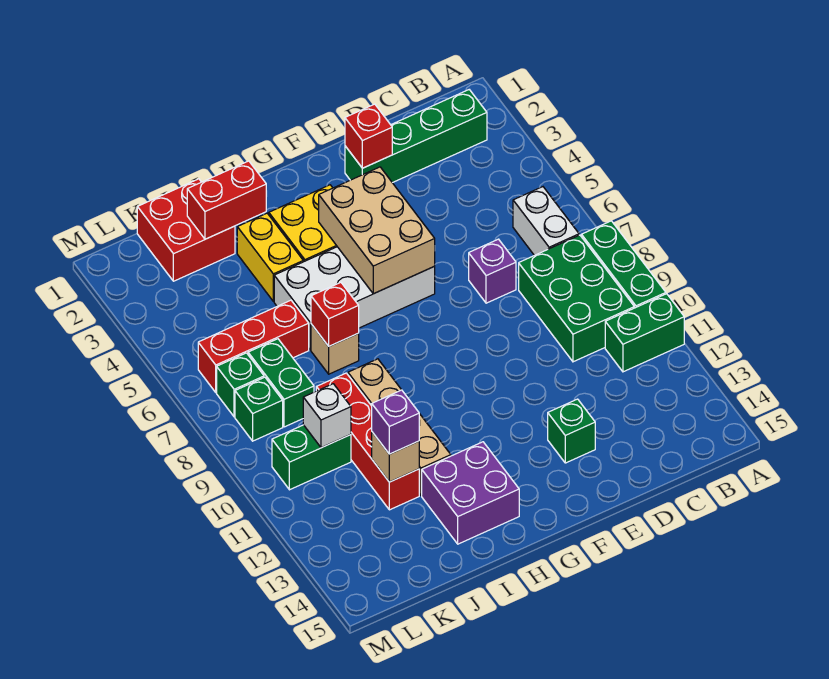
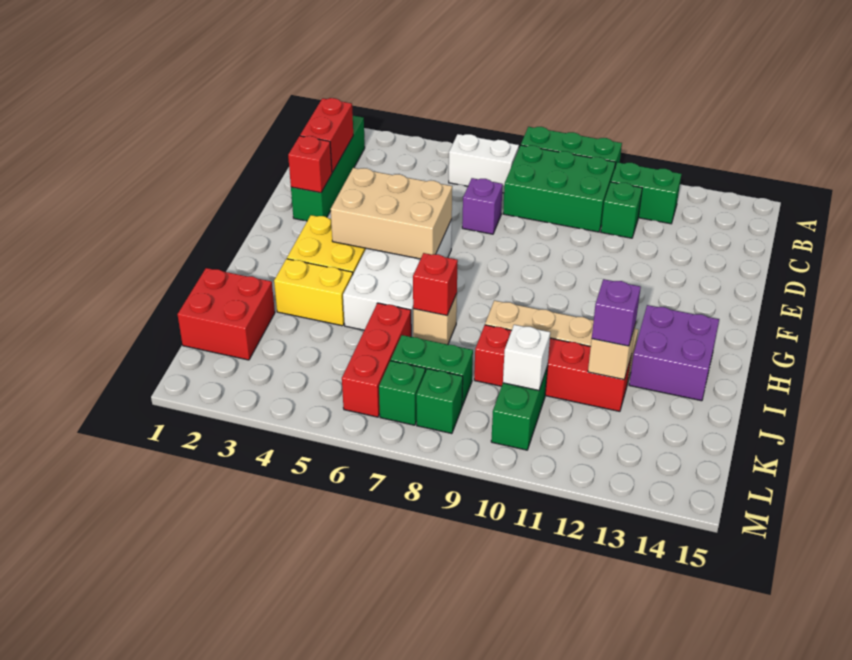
green 1x2 brick [605,294,684,372] -> green 1x2 brick turned to [611,162,681,224]
green 1x1 brick [548,399,595,463] -> green 1x1 brick moved to [601,182,642,238]
red 1x2 brick [187,161,266,239] -> red 1x2 brick moved to [300,98,353,172]

